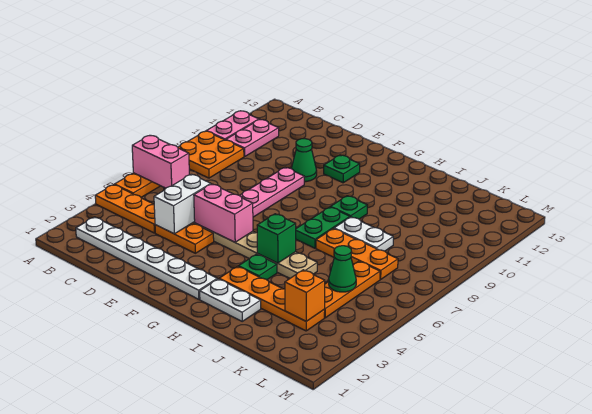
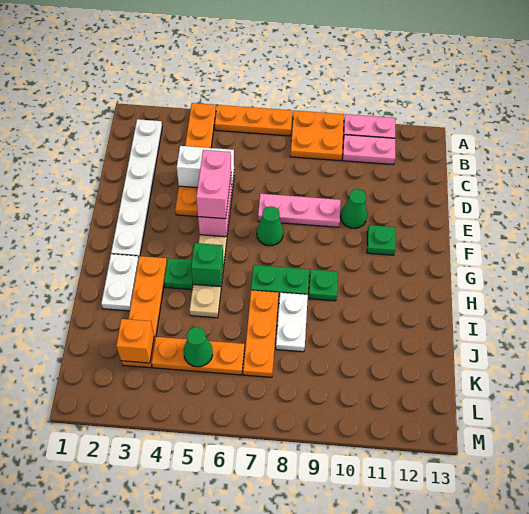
pink 1x2 brick [132,135,189,188] -> pink 1x2 brick moved to [196,150,231,219]
none -> green 1x1 cone [257,206,283,246]

